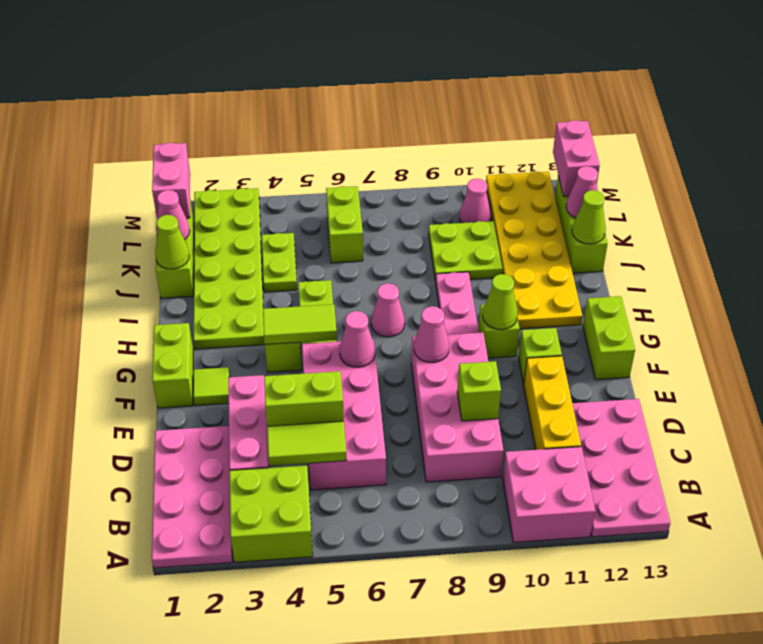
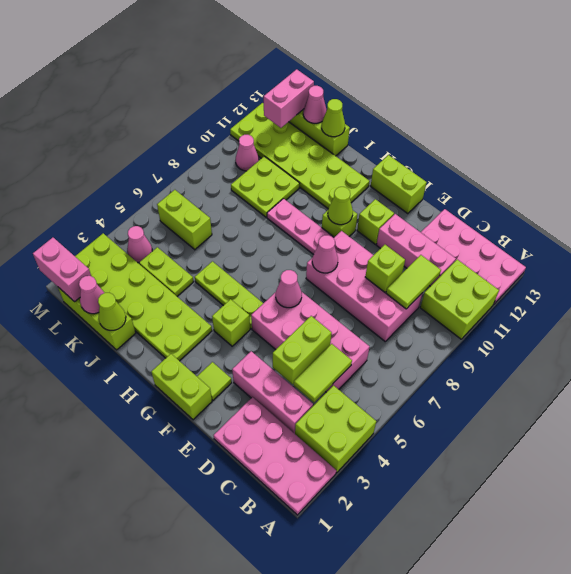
pink 2x2 brick [503,447,595,542] -> lime 2x2 brick [420,260,499,339]
yellow 1x3 brick [524,356,581,450] -> pink 1x3 brick [377,214,456,286]
lime 1x2 tile [263,304,337,345] -> lime 1x2 tile moved to [386,255,441,309]
pink 1x1 cone [371,283,405,337] -> pink 1x1 cone moved to [127,226,152,263]
yellow 2x6 plate [486,171,582,329] -> lime 2x6 plate [230,103,370,209]
pink 1x2 brick [553,120,600,197] -> pink 1x2 brick turned to [264,69,314,128]

